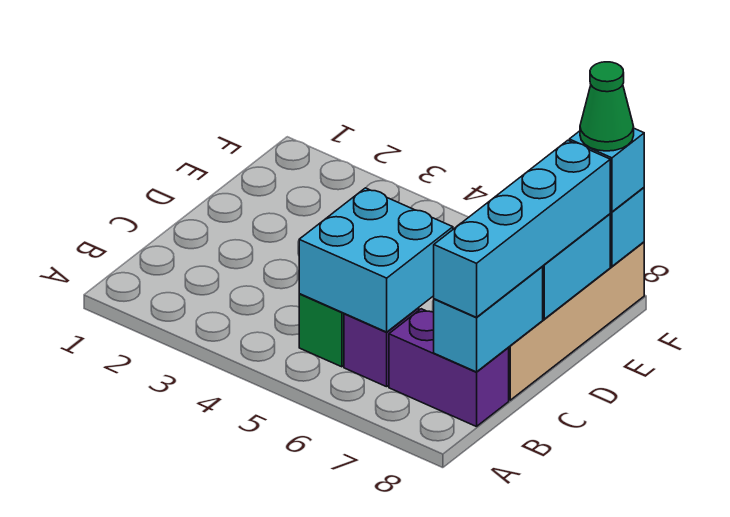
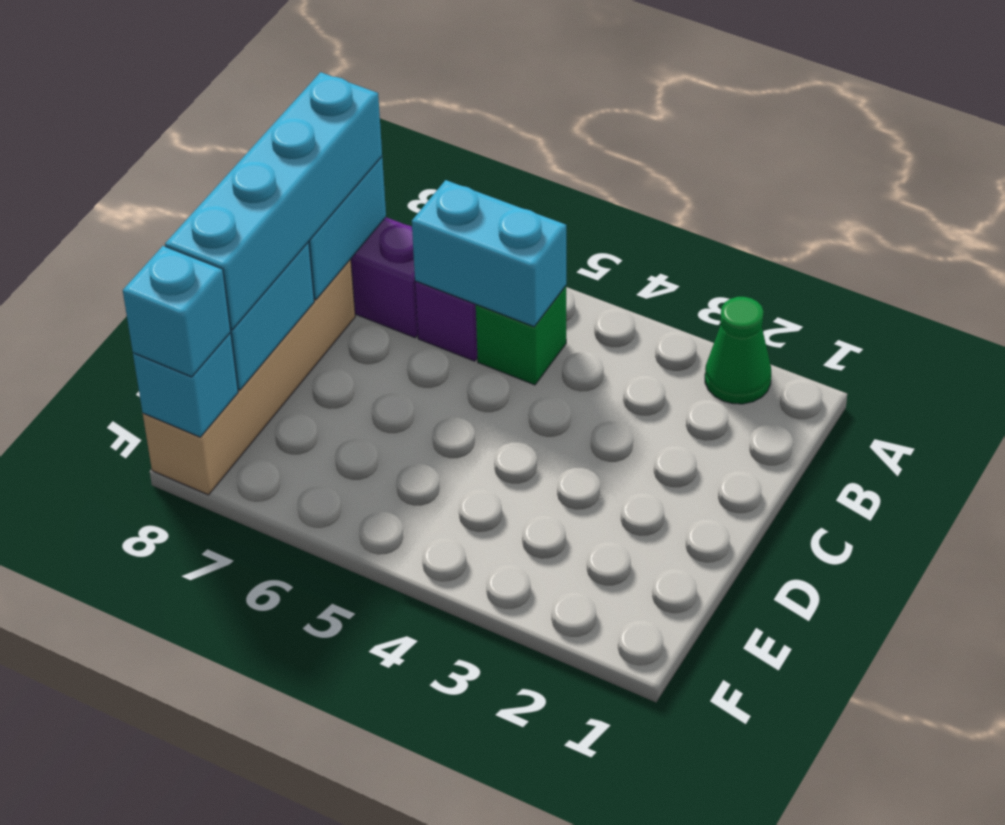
cyan 2x2 brick [299,188,453,332] -> cyan 1x2 brick [412,180,566,327]
green 1x1 cone [580,62,634,151] -> green 1x1 cone moved to [705,297,771,404]

